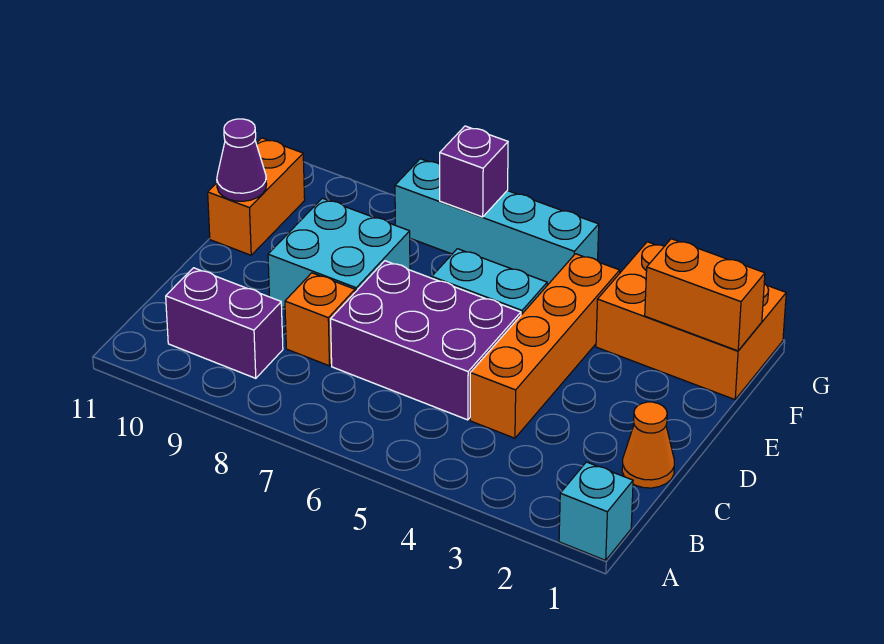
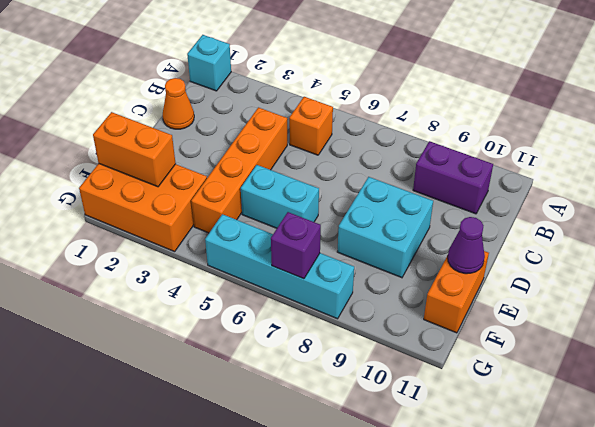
purple 2x3 brick [331,261,521,420] -> none
orange 1x1 brick [285,273,355,366] -> orange 1x1 brick moved to [289,97,333,155]

